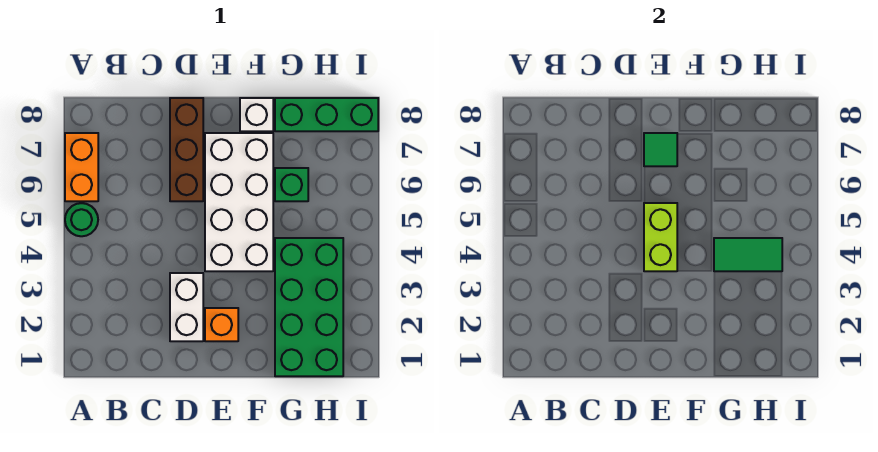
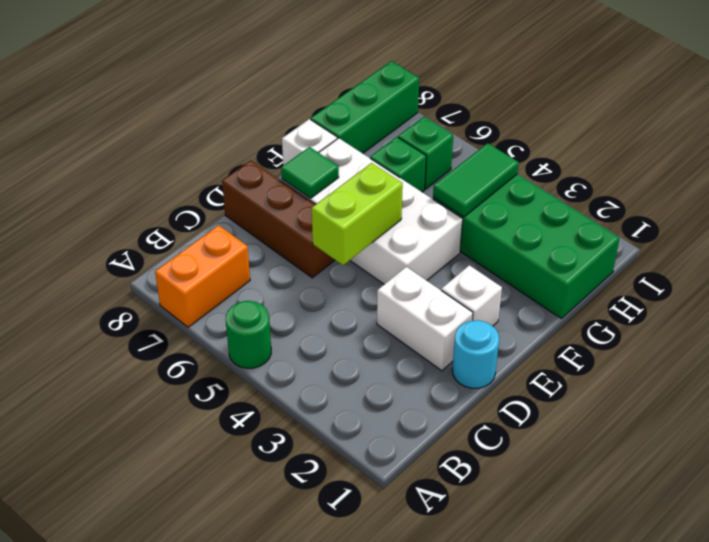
orange 1x2 brick [65,133,98,201] -> orange 1x2 brick turned to [155,225,250,327]
none -> cyan 1x1 round brick [452,320,499,388]
orange 1x1 brick [205,308,238,341] -> white 1x1 brick [441,265,502,326]
lime 1x2 brick [644,203,677,271] -> lime 1x2 brick turned to [312,163,403,265]
none -> green 1x1 brick [398,117,453,189]

